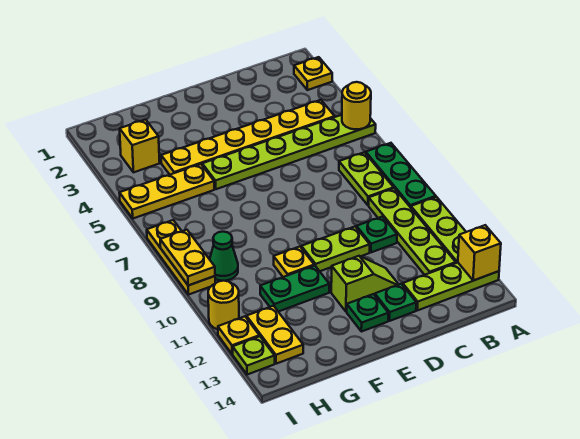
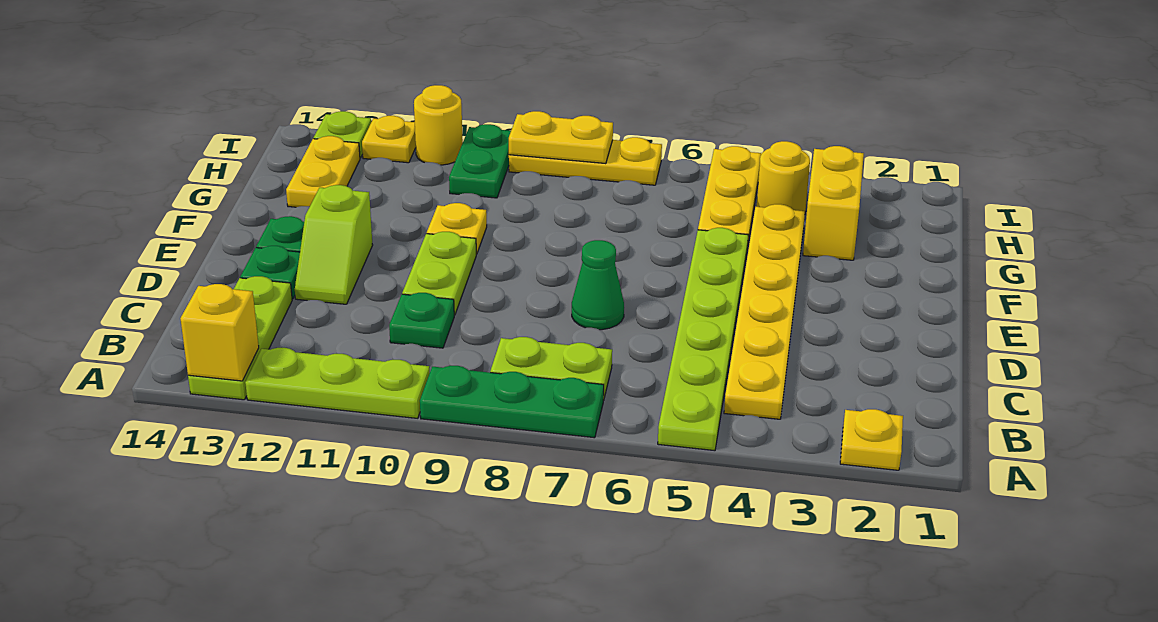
yellow 1x1 round brick [342,82,371,129] -> yellow 1x1 round brick moved to [757,141,810,212]
lime 1x4 plate [369,188,456,275] -> none
green 1x2 plate [260,266,329,312] -> green 1x2 plate moved to [449,124,511,198]
yellow 1x1 brick [120,120,160,172] -> yellow 1x2 brick [803,146,864,260]
green 1x1 cone [210,232,238,281] -> green 1x1 cone moved to [572,240,624,330]
yellow 1x2 plate [247,306,303,364] -> yellow 1x2 plate turned to [286,136,360,207]

